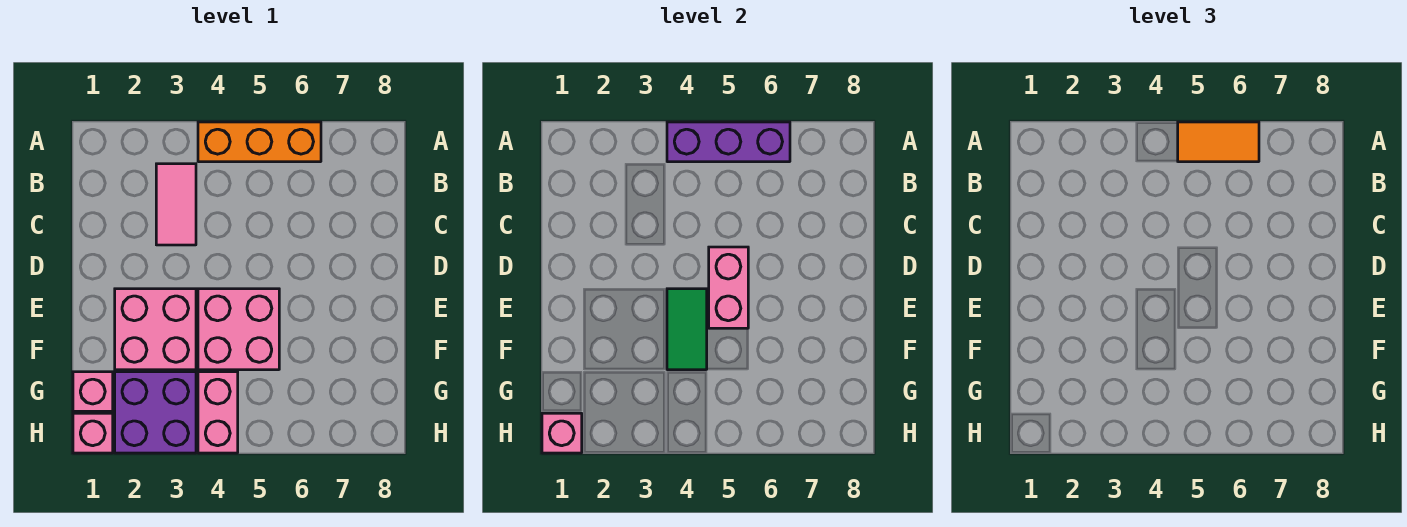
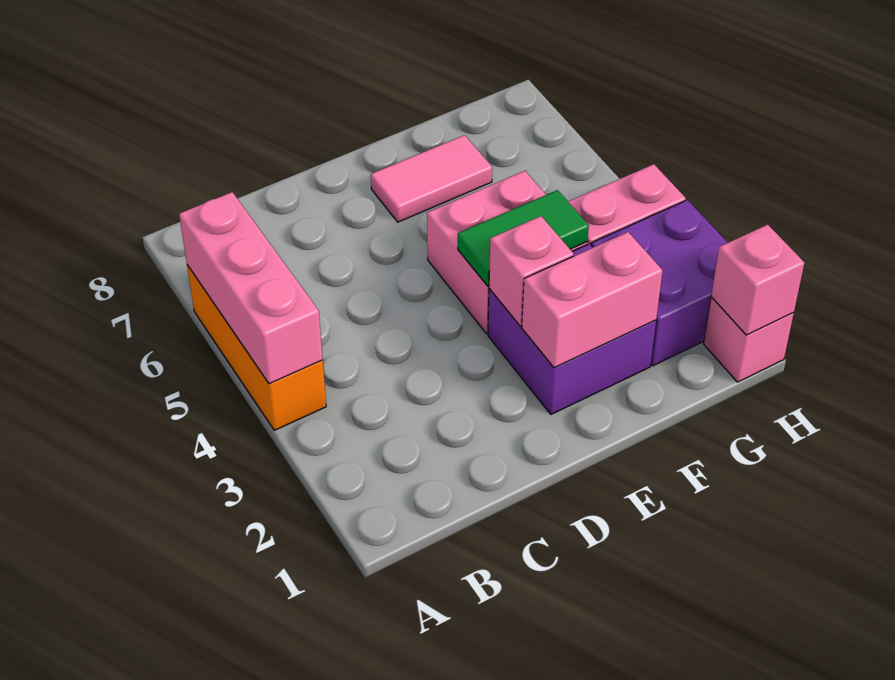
purple 1x3 brick [667,122,790,162] -> pink 1x3 brick [179,192,323,384]
orange 1x2 tile [1178,122,1259,162] -> none
pink 1x2 tile [156,164,196,245] -> pink 1x2 tile moved to [371,135,492,222]
pink 1x2 brick [709,247,748,328] -> pink 1x2 brick moved to [522,232,663,368]
pink 2x2 brick [115,289,196,370] -> purple 2x2 brick [488,244,656,414]
pink 1x1 brick [73,372,113,411] -> pink 1x1 brick moved to [489,216,574,326]

